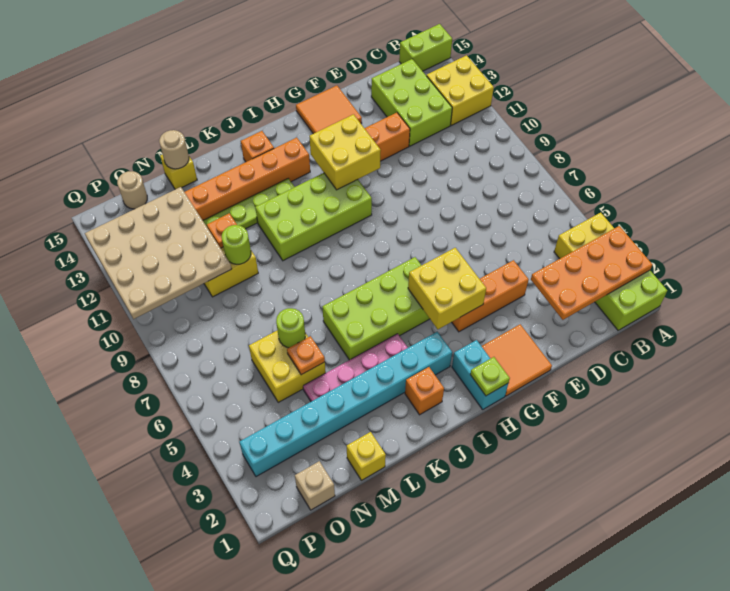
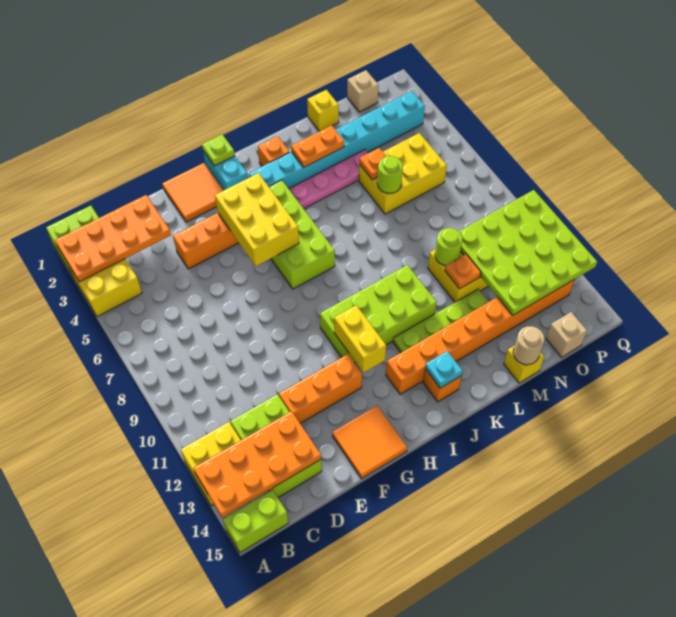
none -> orange 2x4 plate [193,411,321,518]
yellow 2x2 brick [408,248,486,329] -> yellow 2x3 brick [215,173,299,266]
yellow 2x2 brick [309,114,381,190] -> yellow 1x2 brick [334,305,386,373]
lime 2x4 brick [323,257,430,360] -> lime 2x4 brick turned to [269,180,335,289]
none -> cyan 1x1 plate [425,351,463,388]
none -> orange 1x2 plate [291,125,344,167]
yellow 2x2 brick [249,331,326,402] -> yellow 2x3 brick [359,133,447,214]
tan 4x4 plate [85,187,231,319] -> lime 4x4 plate [459,190,597,315]
tan 1x1 round brick [117,171,147,209] -> tan 1x1 brick [546,312,587,357]

